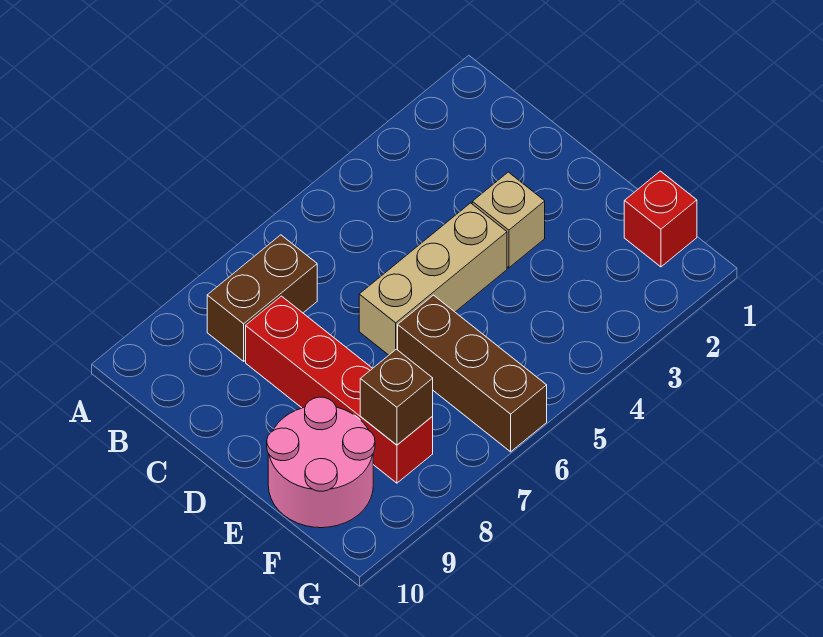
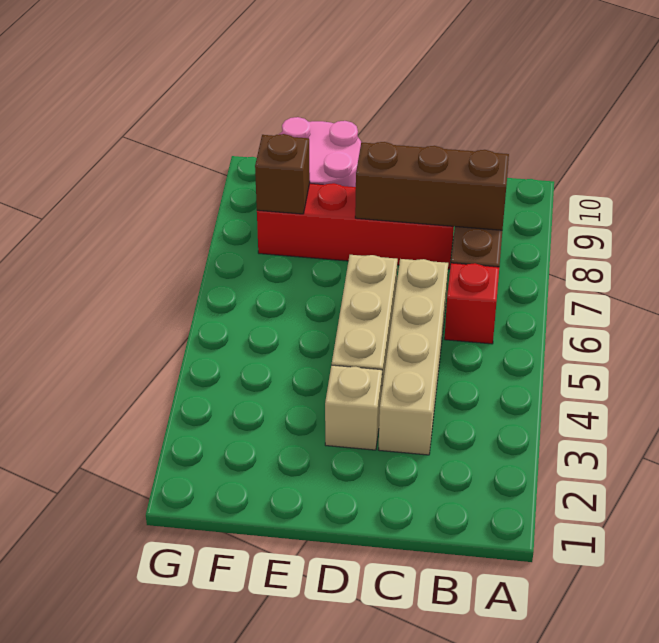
none -> tan 1x4 brick [378,259,448,455]
brown 1x3 brick [398,295,547,452] -> brown 1x3 brick moved to [355,142,509,230]
red 1x1 brick [624,171,697,267] -> red 1x1 brick moved to [445,263,499,344]

